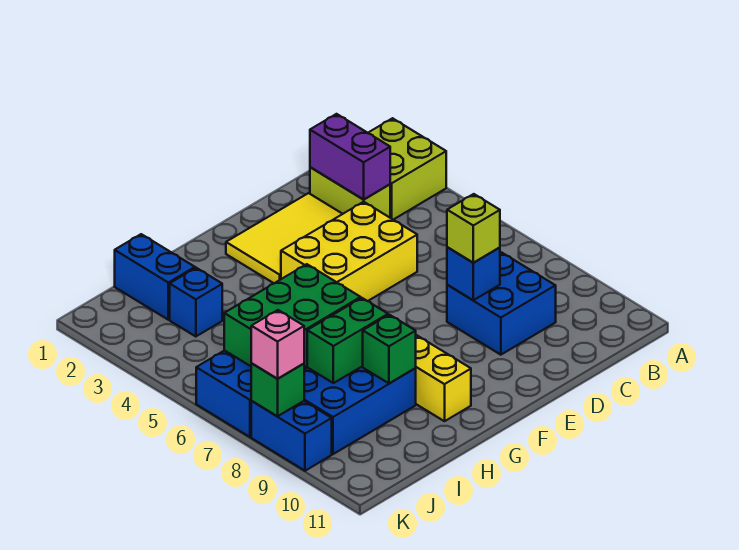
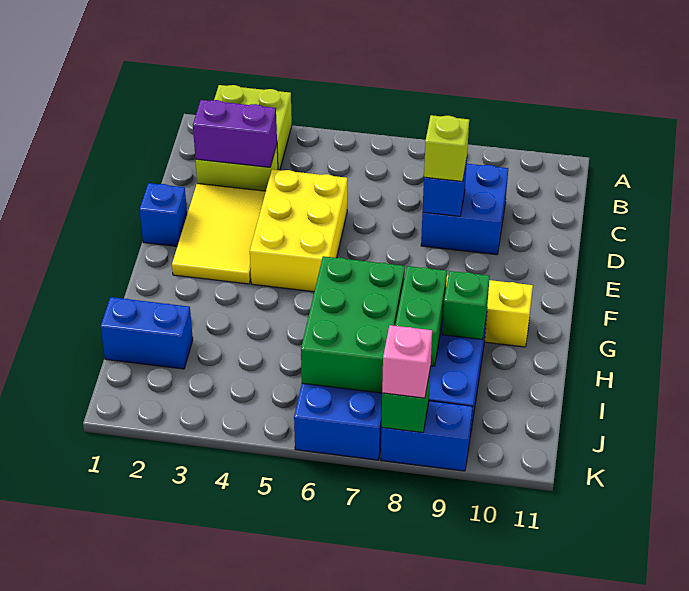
blue 1x1 brick [170,268,222,337] -> blue 1x1 brick moved to [139,183,187,246]

